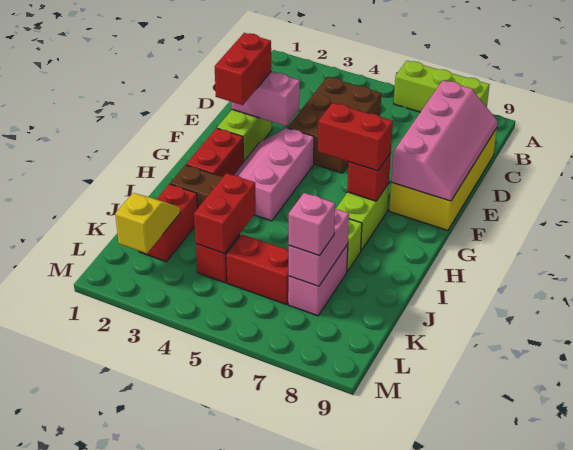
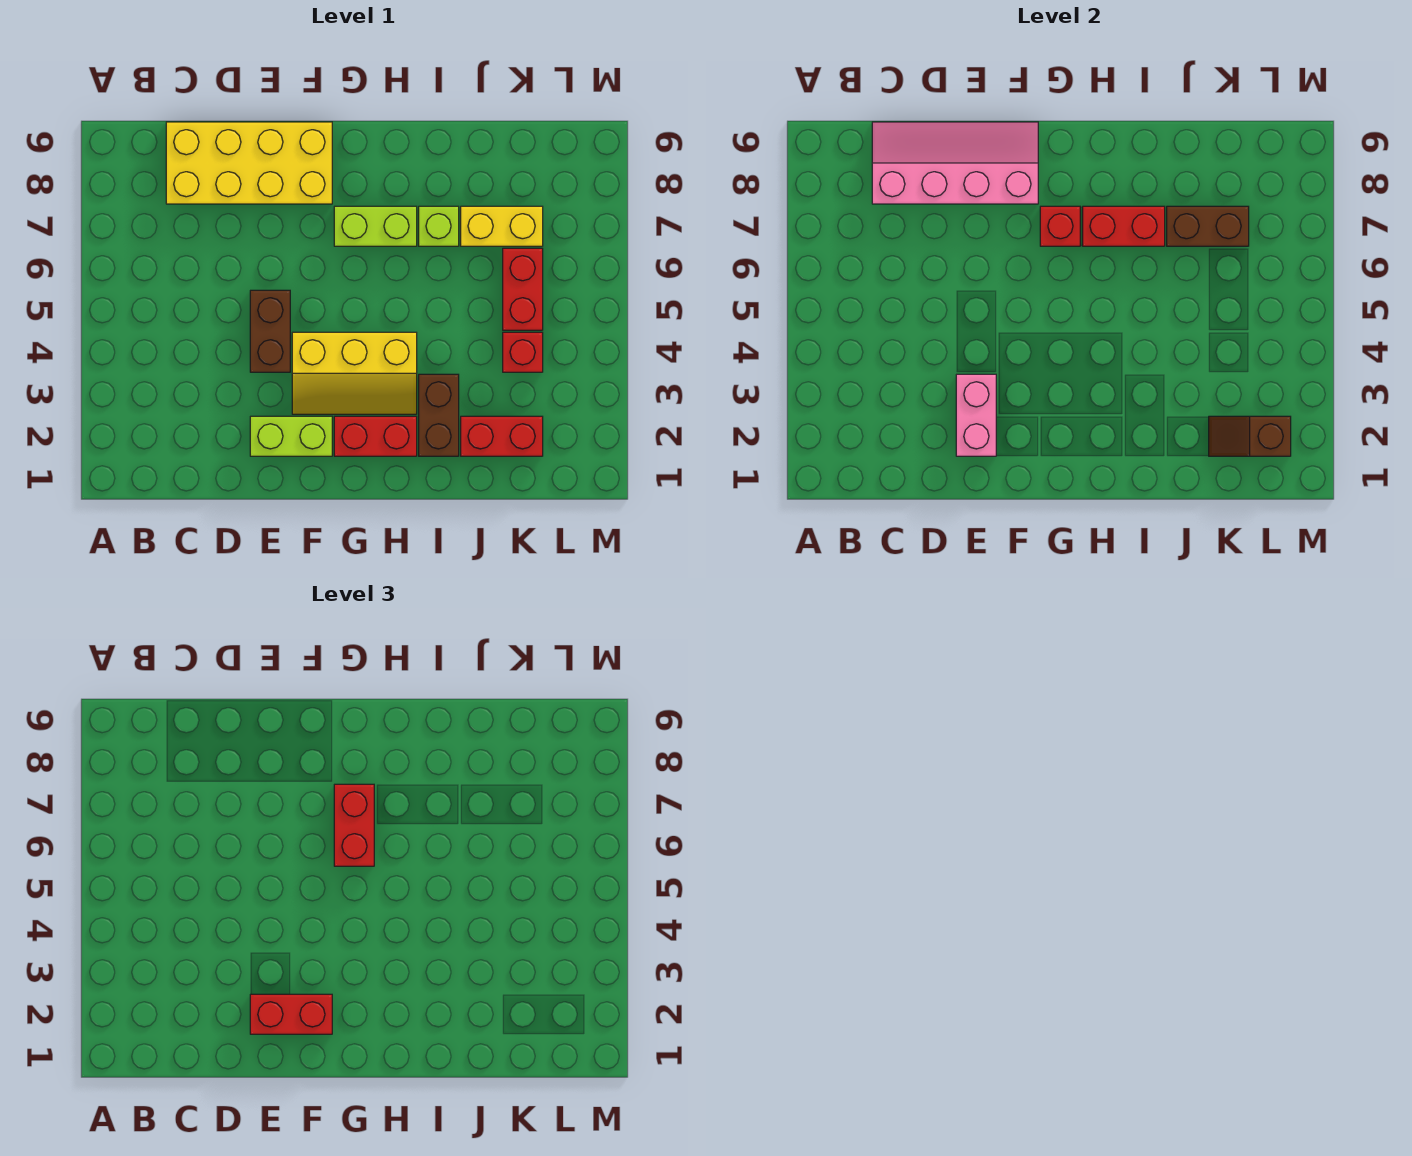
lime 1x3 brick [394,61,489,112] -> none
brown 2x3 brick [288,77,381,173] -> brown 1x2 brick [250,290,290,372]
pink 2x3 slope [234,128,314,221] -> yellow 2x3 slope [292,332,417,414]
red 1x2 brick [194,173,256,253] -> red 1x2 brick moved to [1083,206,1165,246]
pink 1x2 brick [288,245,348,316] -> yellow 1x2 brick [461,206,543,246]
pink 1x2 brick [289,209,349,286] -> brown 1x2 brick [1167,206,1249,246]
yellow 1x2 slope [115,193,180,254] -> brown 1x2 slope [1209,416,1291,456]
pink 1x1 brick [289,193,335,256] -> none

